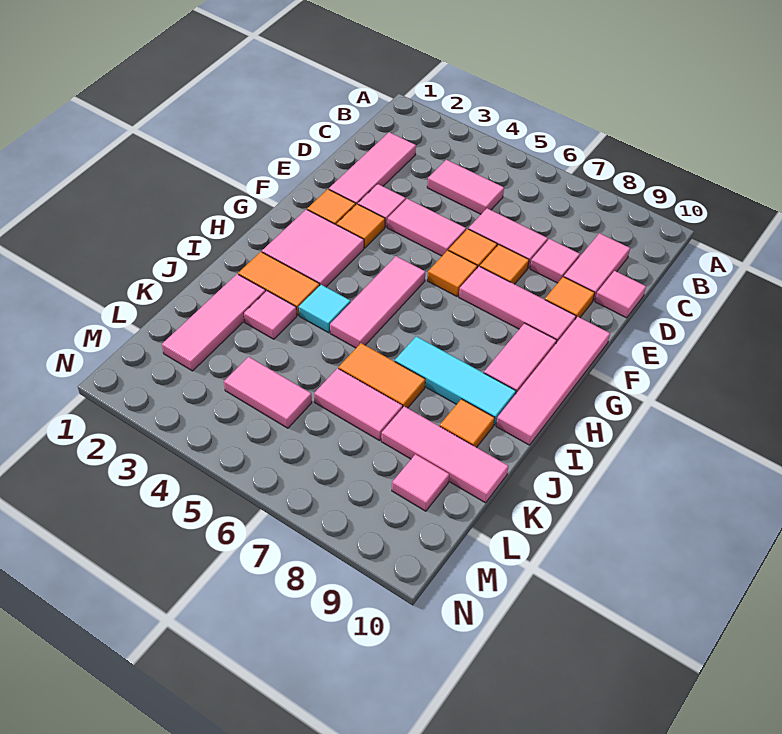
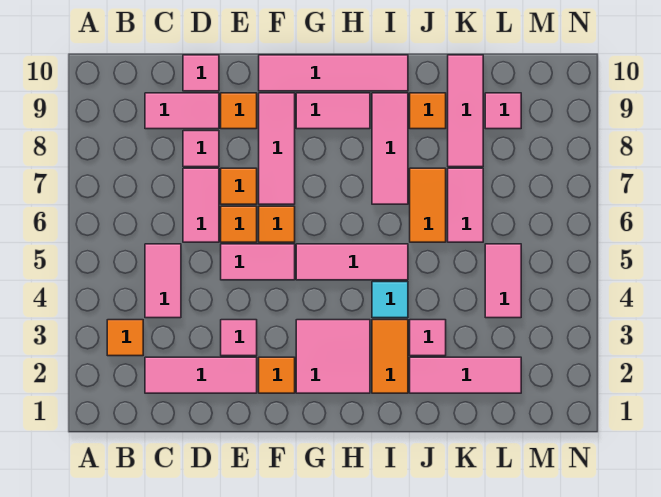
pink 1x2 tile [387,199,466,256] -> pink 1x2 tile turned to [221,244,295,280]
orange 1x1 tile [337,204,385,248] -> orange 1x1 tile moved to [107,320,143,356]
cyan 1x3 tile [395,336,516,425] -> pink 1x3 tile [372,93,408,204]

